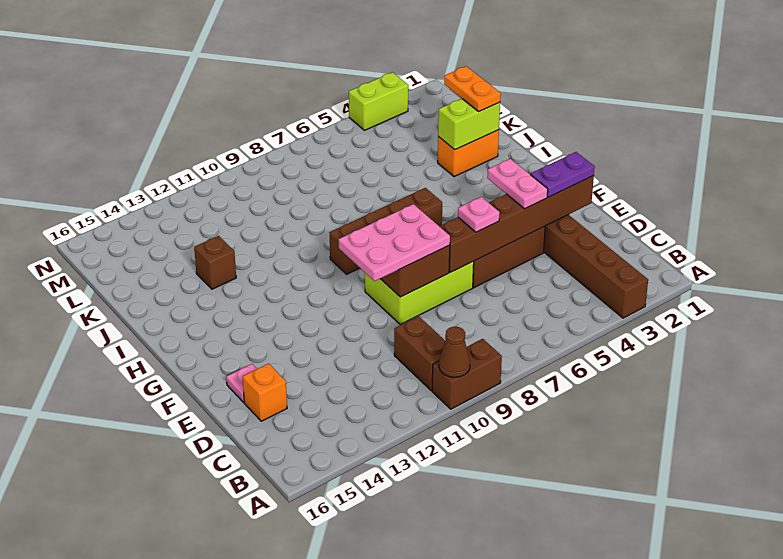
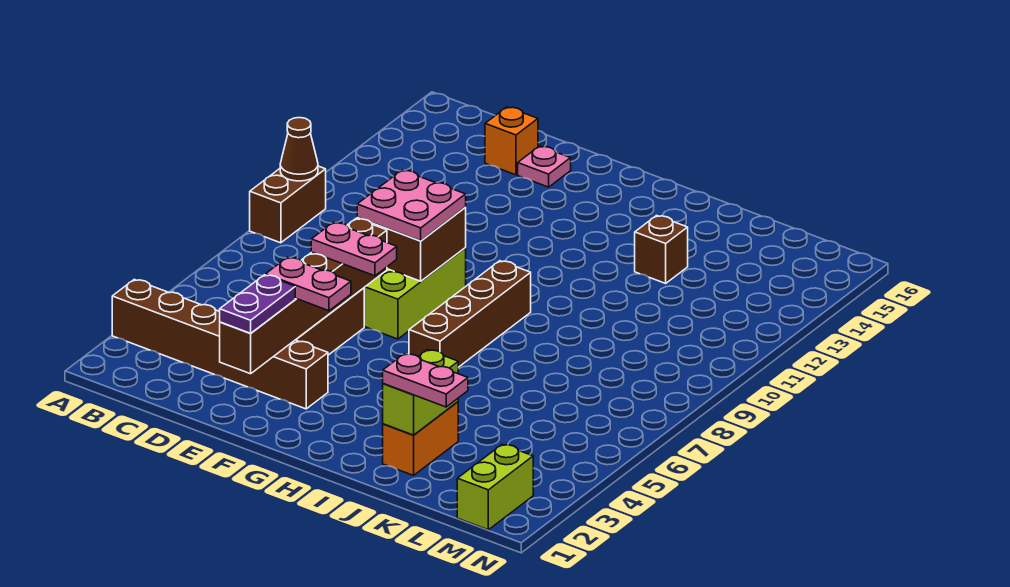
brown 1x2 brick [394,316,445,391] -> none
pink 1x1 plate [458,197,500,232] -> pink 1x2 plate [311,222,397,276]
pink 2x3 plate [338,204,450,281] -> pink 2x2 plate [357,170,466,241]
orange 1x2 plate [444,66,501,111] -> pink 1x2 plate [383,354,468,407]
lime 1x2 brick [349,72,408,130] -> lime 1x2 brick moved to [457,444,533,530]

